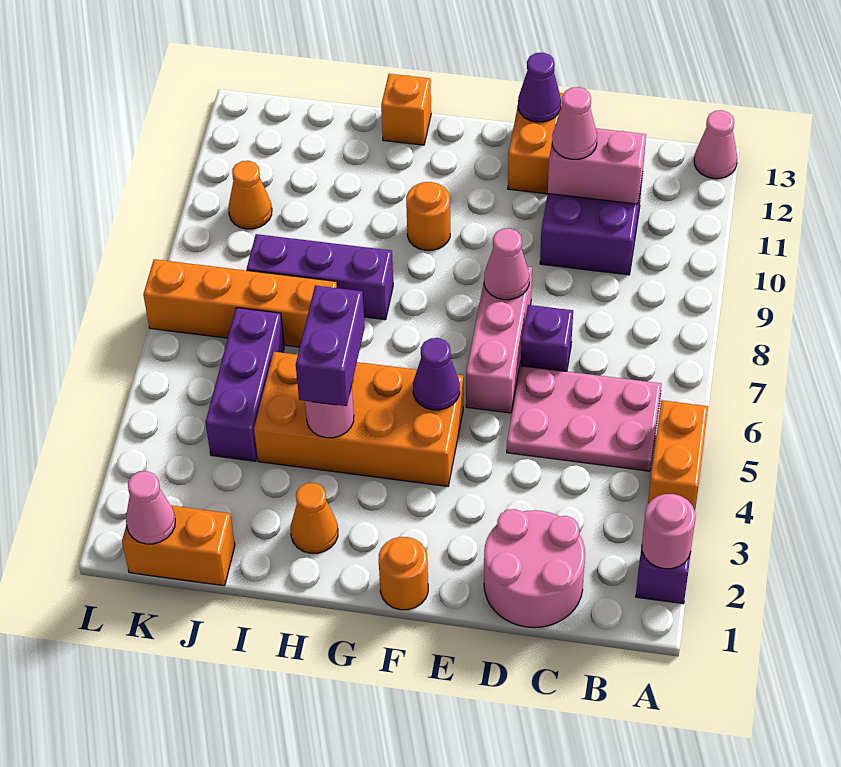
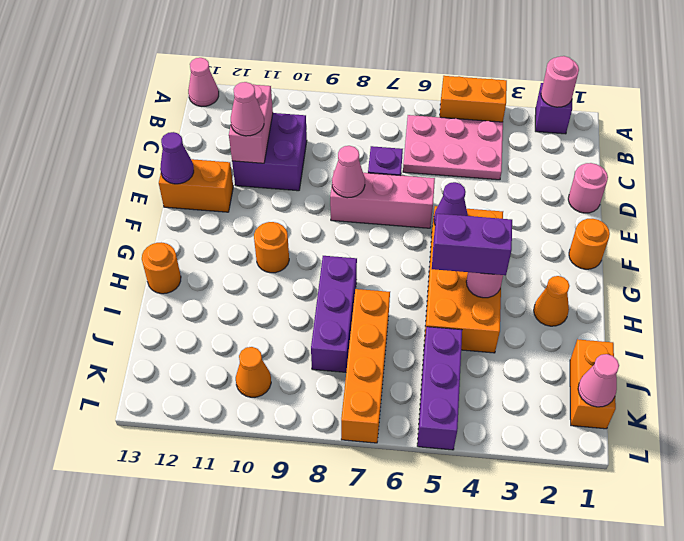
pink 2x3 plate [507,366,661,471] -> pink 2x3 plate turned to [403,115,503,180]
pink 2x2 round brick [484,509,585,628] -> pink 1x1 round brick [568,163,608,213]
orange 1x1 brick [381,74,431,145] -> orange 1x1 round brick [142,242,181,294]
purple 1x3 brick [205,308,284,461] -> purple 1x3 brick turned to [417,327,462,450]

